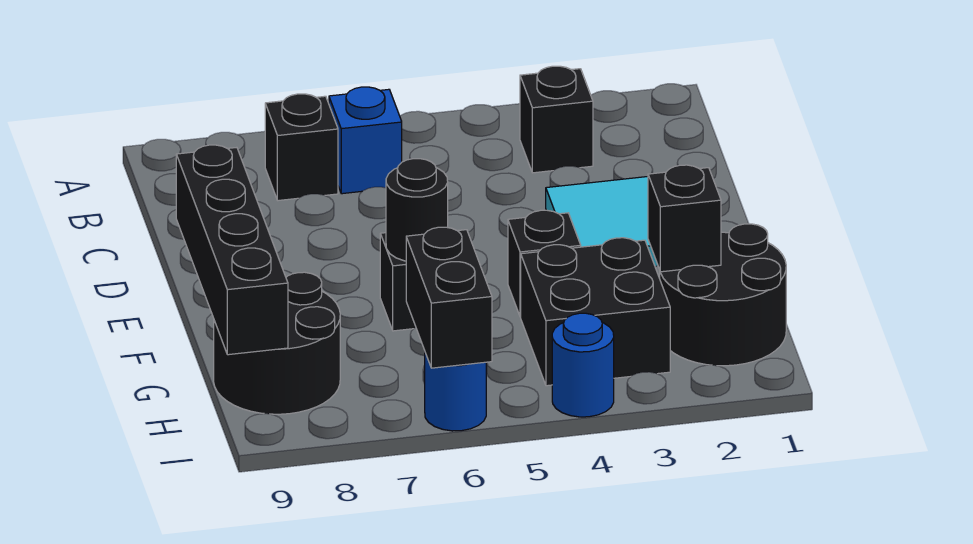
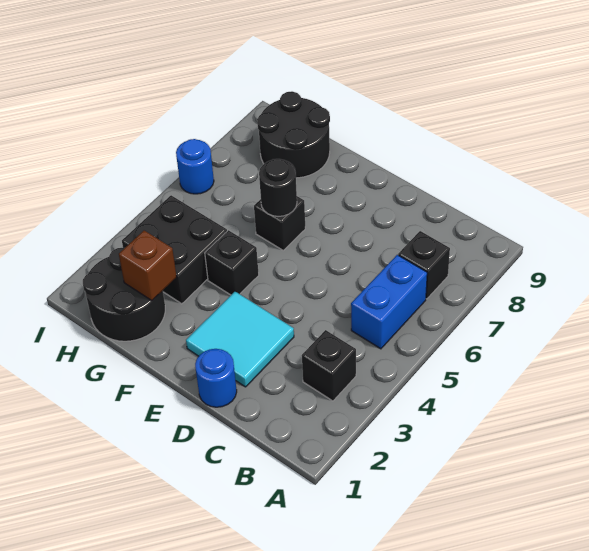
blue 1x1 brick [329,87,402,194] -> blue 1x2 brick [351,255,427,349]
black 1x4 brick [176,145,288,355] -> none
black 1x1 brick [648,165,721,272] -> brown 1x1 brick [119,231,177,301]
black 1x2 brick [406,227,492,368] -> none
blue 1x1 round brick [552,313,614,417] -> blue 1x1 round brick moved to [195,349,237,407]

